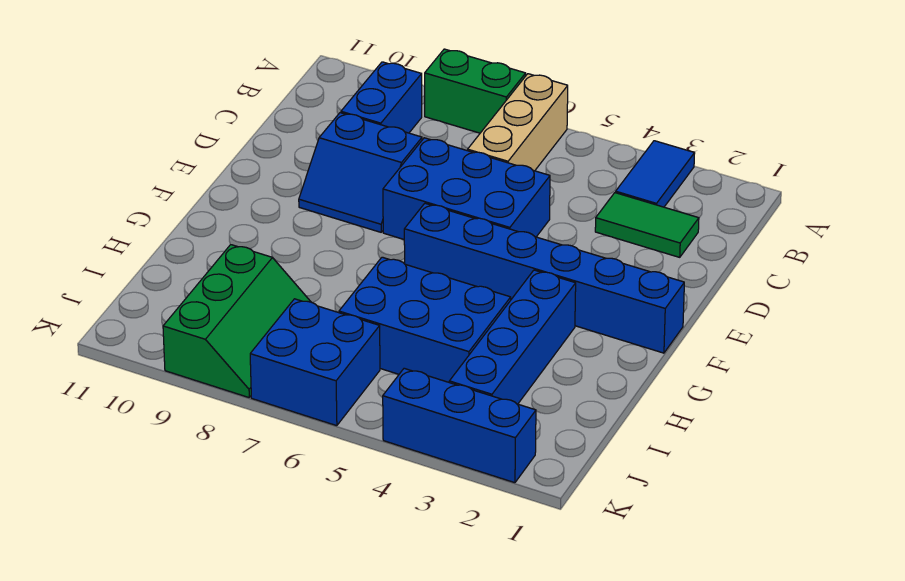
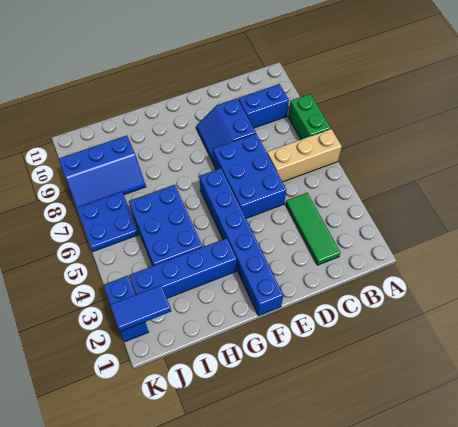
blue 1x2 tile [616,141,695,207] -> blue 1x2 tile moved to [110,285,171,332]
green 1x2 tile [595,193,699,257] -> green 1x3 tile [286,193,340,265]
green 2x3 slope [163,245,311,397] -> blue 2x3 slope [59,136,146,207]
blue 2x2 brick [250,299,380,426] -> blue 2x2 plate [77,192,139,251]
blue 1x3 brick [383,368,536,483] -> blue 1x2 brick [104,276,148,342]

